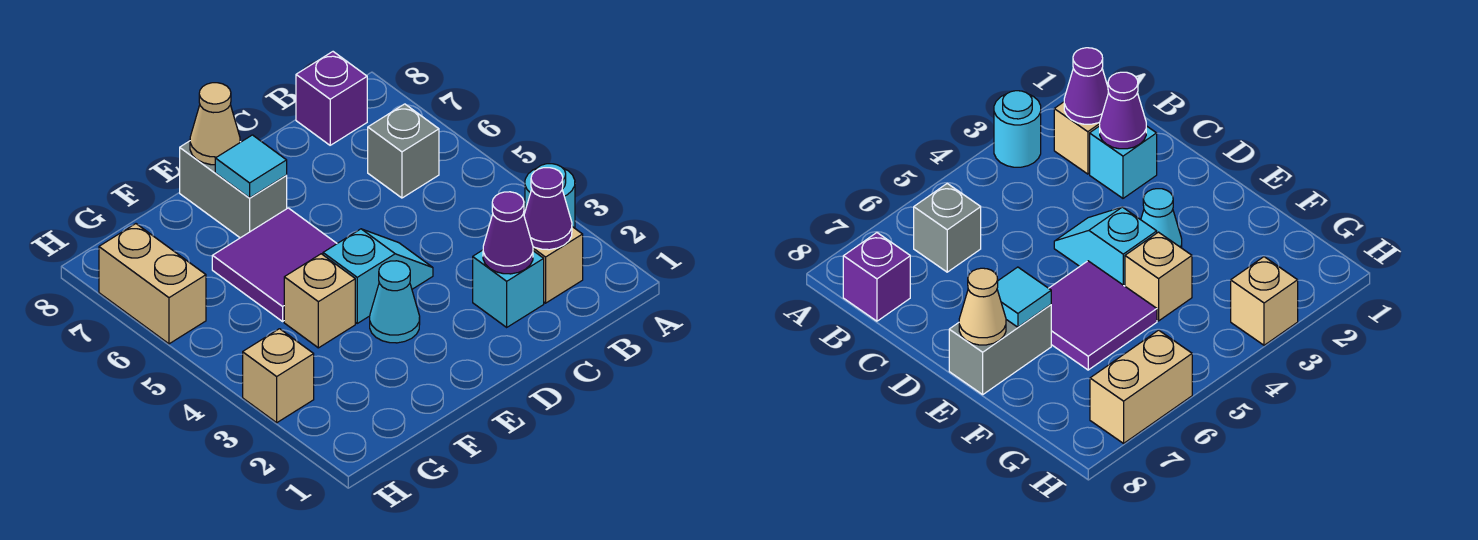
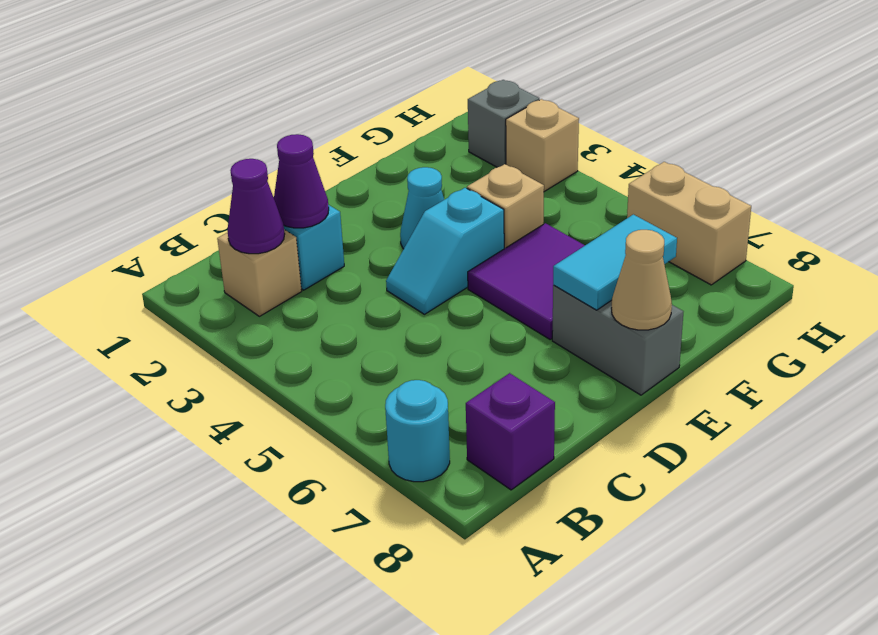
cyan 1x1 round brick [525,164,575,228] -> cyan 1x1 round brick moved to [385,380,450,482]
grey 1x1 brick [368,104,439,198] -> grey 1x1 brick moved to [468,80,539,167]
cyan 1x1 tile [215,135,287,198] -> cyan 1x2 tile [553,214,677,310]

